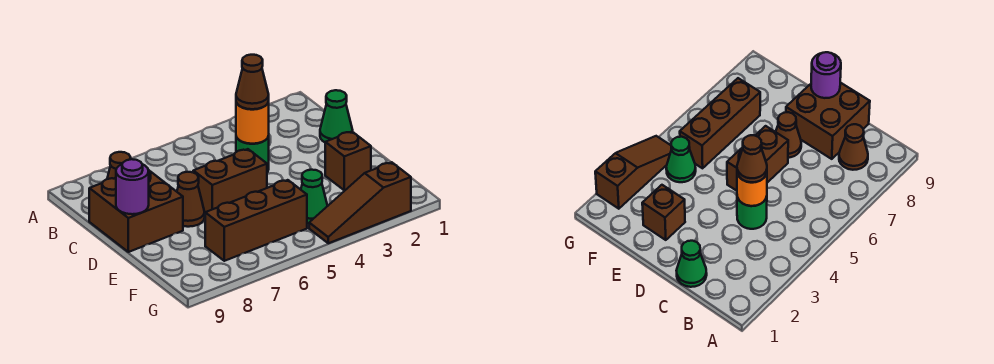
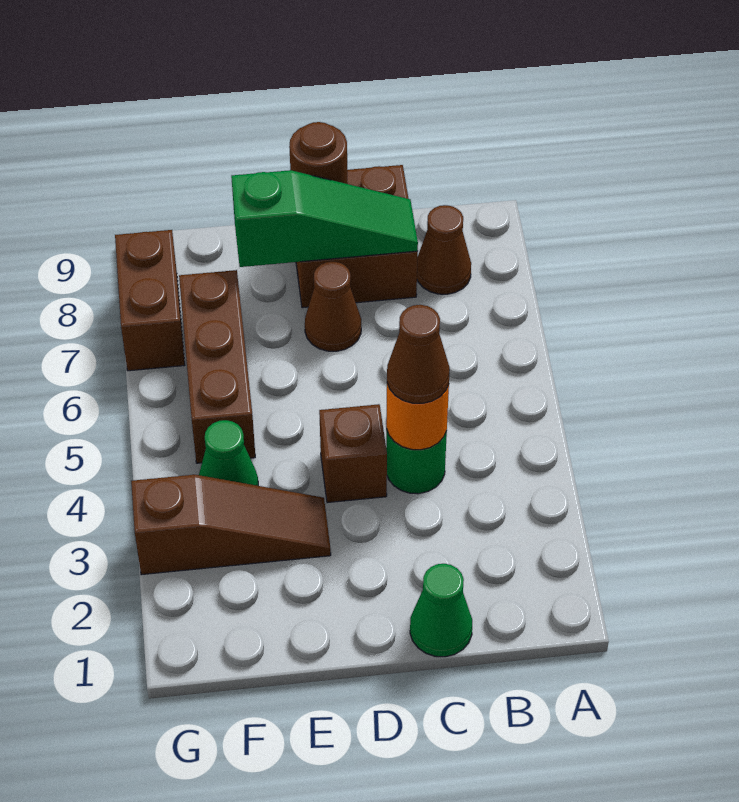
none -> green 1x3 slope [231,170,418,267]
brown 1x2 brick [193,149,267,213] -> brown 1x2 brick moved to [115,230,185,371]
purple 1x1 round brick [116,159,149,214] -> brown 1x1 round brick [289,122,348,184]
brown 1x1 brick [325,132,371,190] -> brown 1x1 brick moved to [319,404,387,503]
brown 1x3 slope [309,162,411,243] -> brown 1x3 slope turned to [131,475,331,575]

